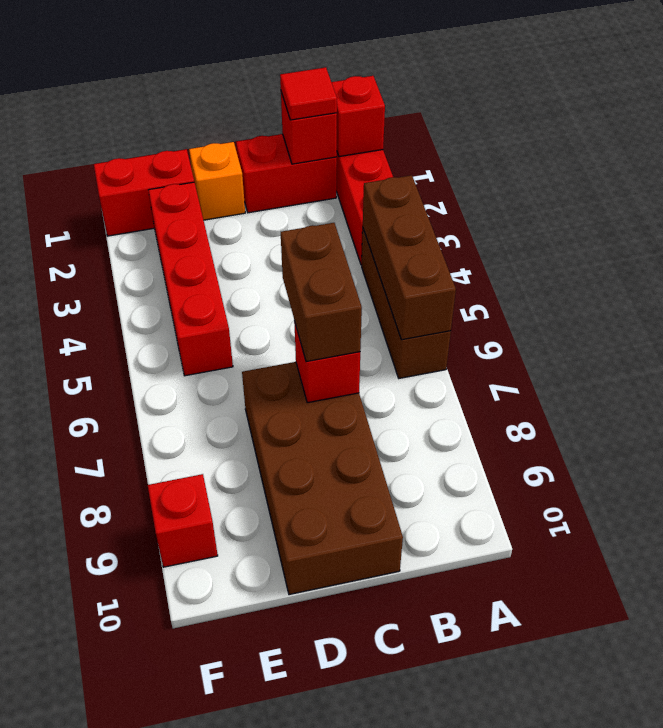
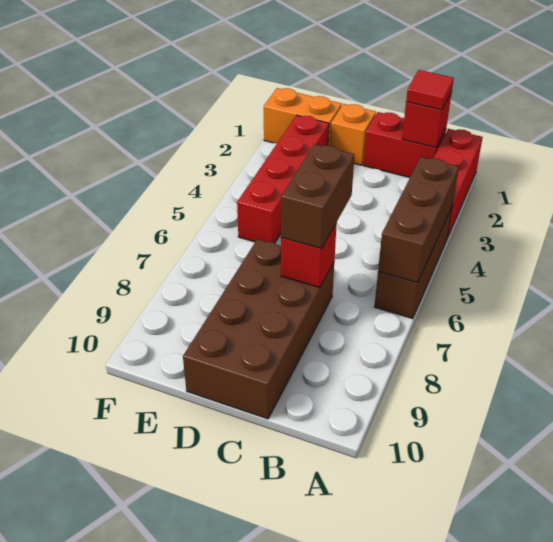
red 1x1 brick [331,76,385,157] -> none
red 1x2 brick [94,149,194,236] -> orange 1x2 brick [264,88,342,146]
red 1x1 brick [148,474,218,567] -> none

